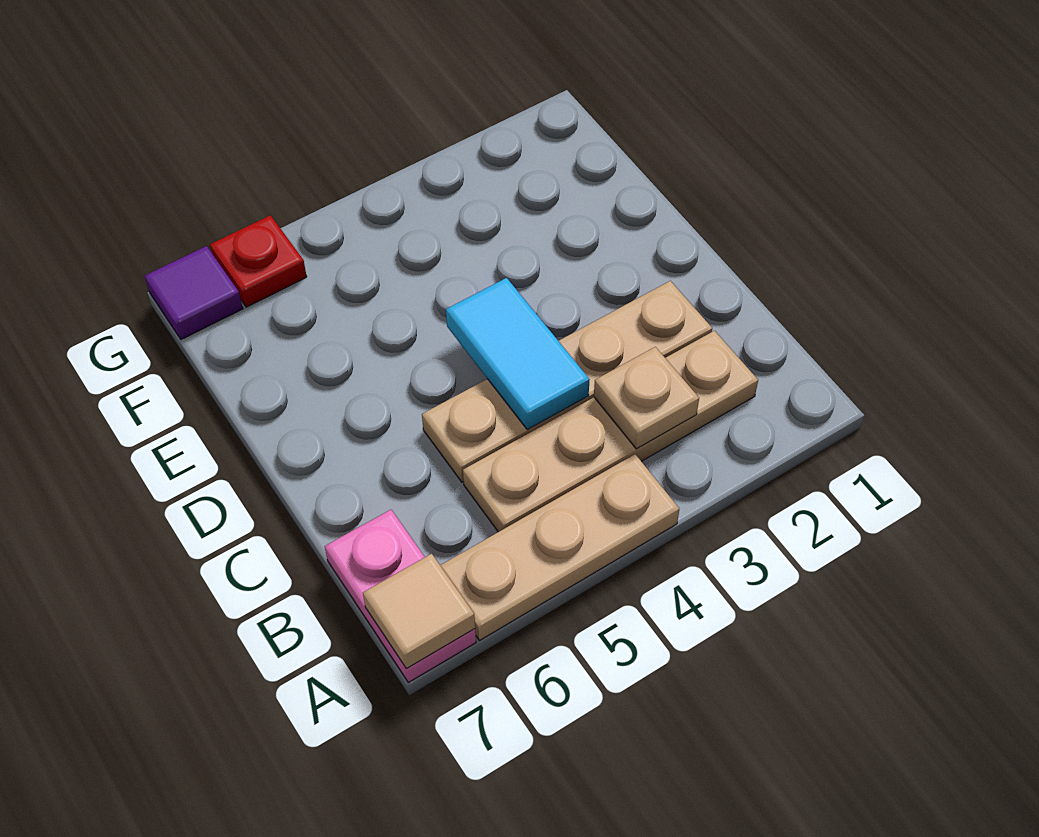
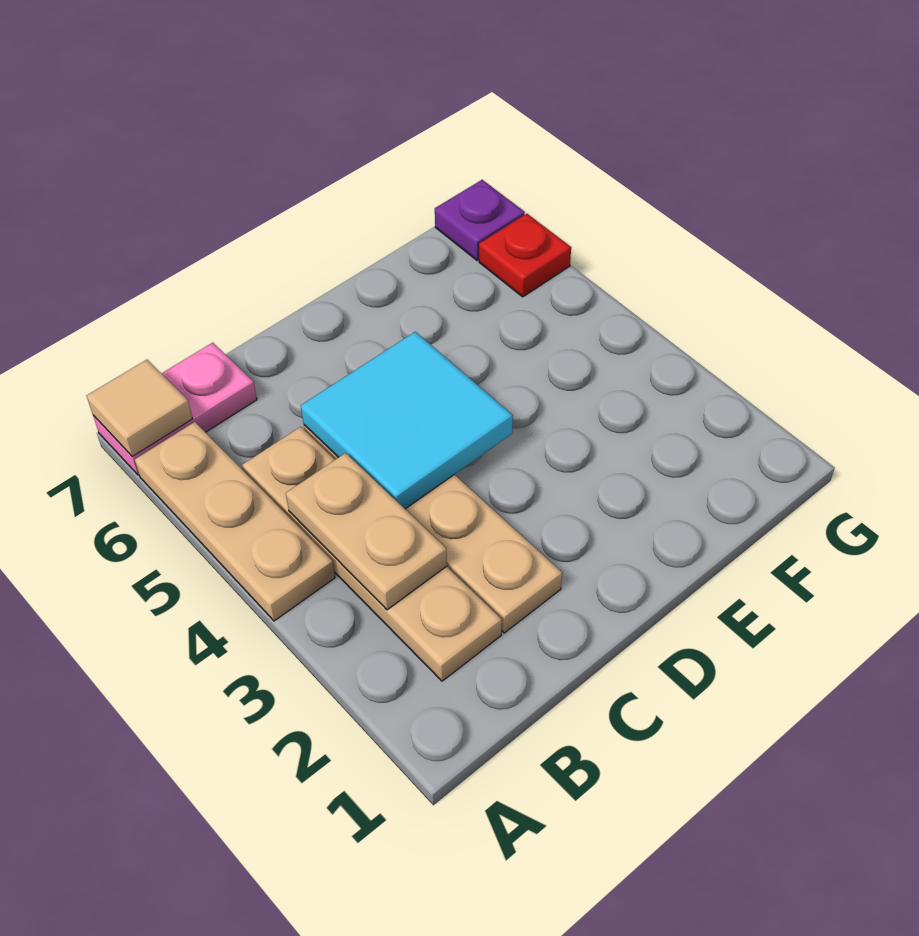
tan 1x1 plate [594,347,699,449] -> tan 1x2 plate [286,453,447,610]
cyan 1x2 tile [446,278,590,429] -> cyan 2x2 tile [301,332,513,509]
purple 1x1 tile [145,246,243,339] -> purple 1x1 plate [435,180,525,260]

